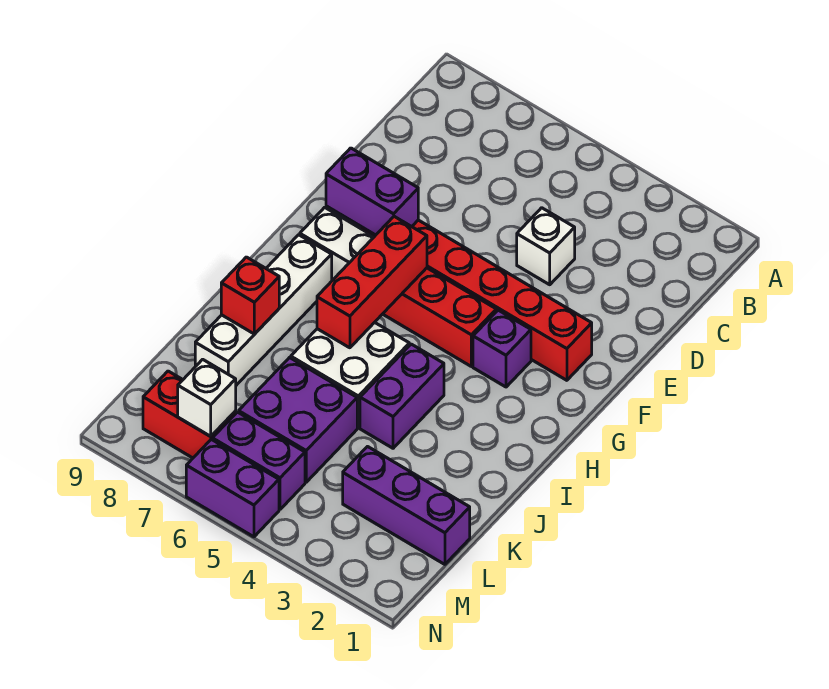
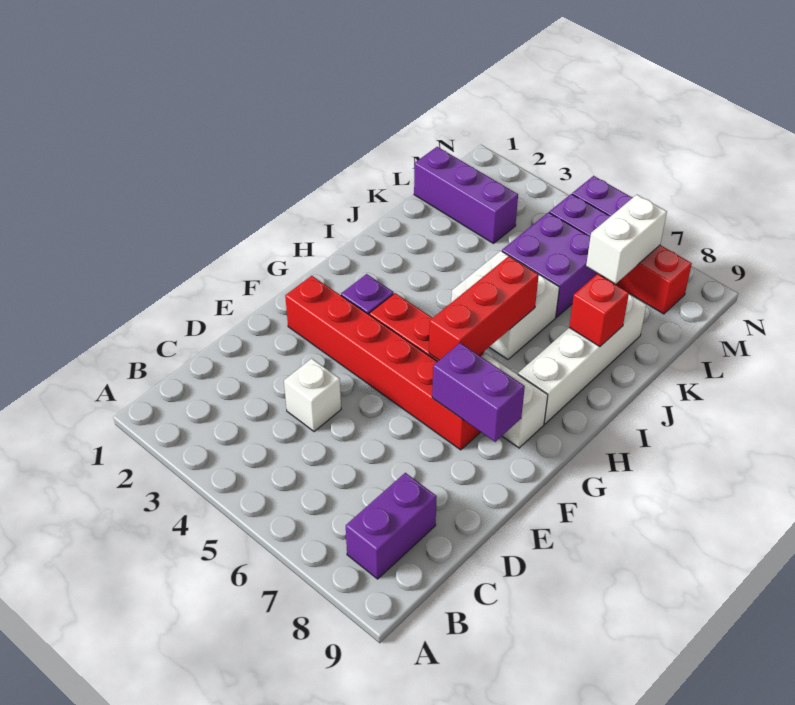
purple 1x2 brick [360,344,444,448] -> purple 1x2 brick moved to [346,473,437,579]
white 1x1 brick [178,359,236,436] -> white 1x2 brick [586,195,667,284]

